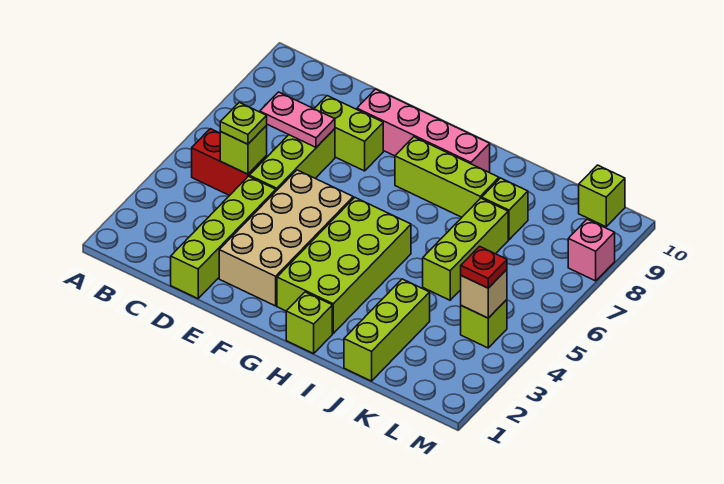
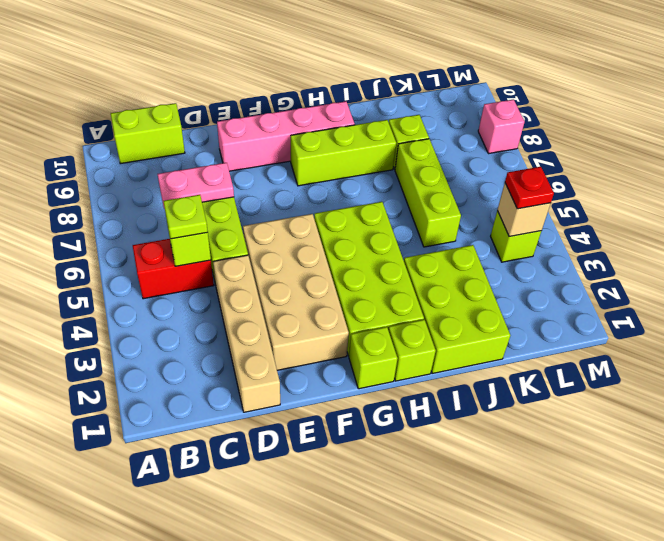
lime 1x4 brick [171,176,276,299] -> tan 1x4 brick [213,255,280,412]
lime 1x2 brick [314,96,383,171] -> lime 1x2 brick moved to [111,103,185,164]
lime 1x3 brick [344,279,430,381] -> lime 2x3 brick [404,245,510,373]
lime 1x1 brick [579,165,625,227] -> lime 1x1 brick moved to [349,327,397,389]

